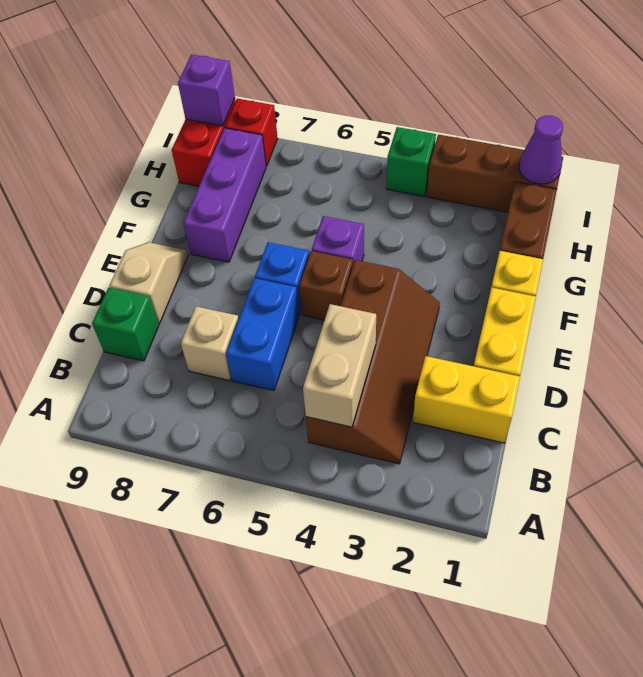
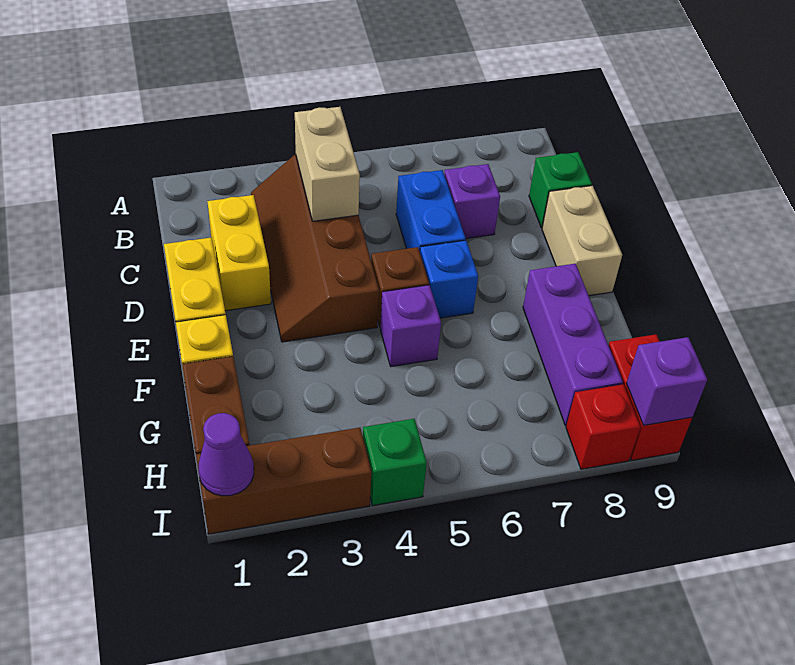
yellow 1x2 brick [413,356,520,443] -> yellow 1x2 brick turned to [207,195,271,311]
tan 1x1 brick [181,306,239,381] -> purple 1x1 brick [444,164,500,239]
tan 1x2 slope [109,242,188,324] -> tan 1x2 brick [542,186,622,296]

